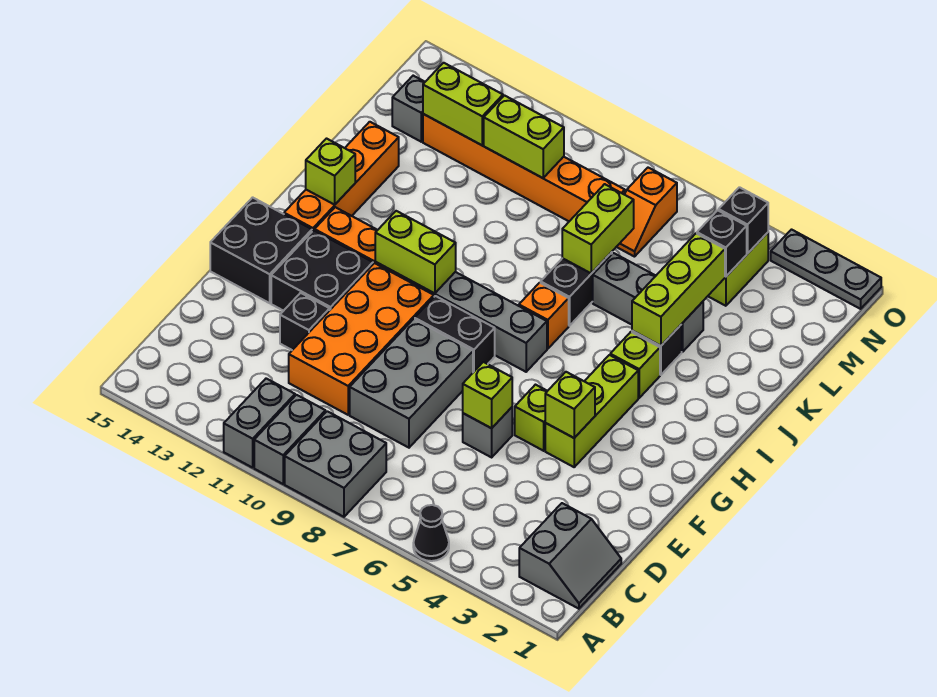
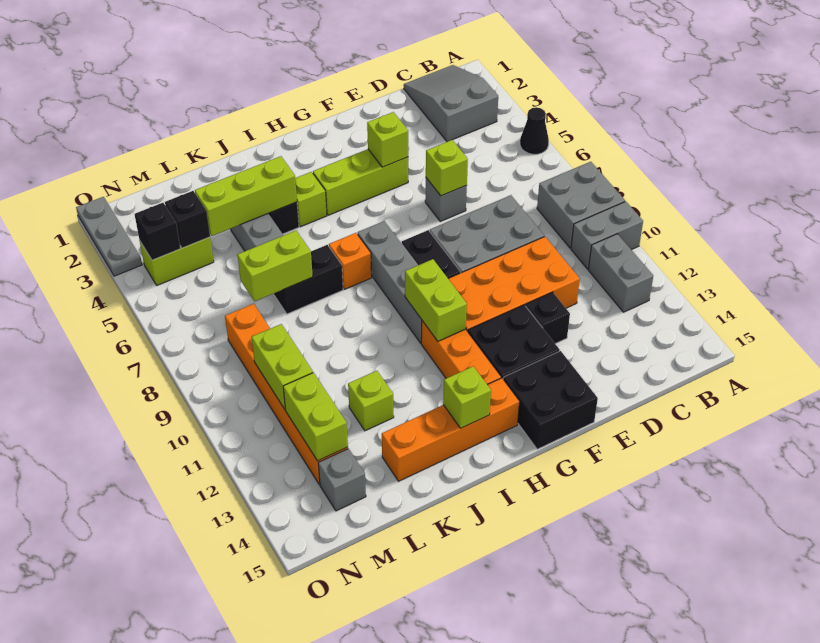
grey 1x2 brick [224,378,295,468] -> grey 1x2 brick turned to [588,234,653,312]
grey 2x2 slope [519,503,621,609] -> grey 2x3 slope [404,65,498,142]
lime 1x1 brick [515,385,547,451] -> lime 1x1 brick moved to [348,371,394,431]
orange 1x2 slope [617,168,677,257] -> none

